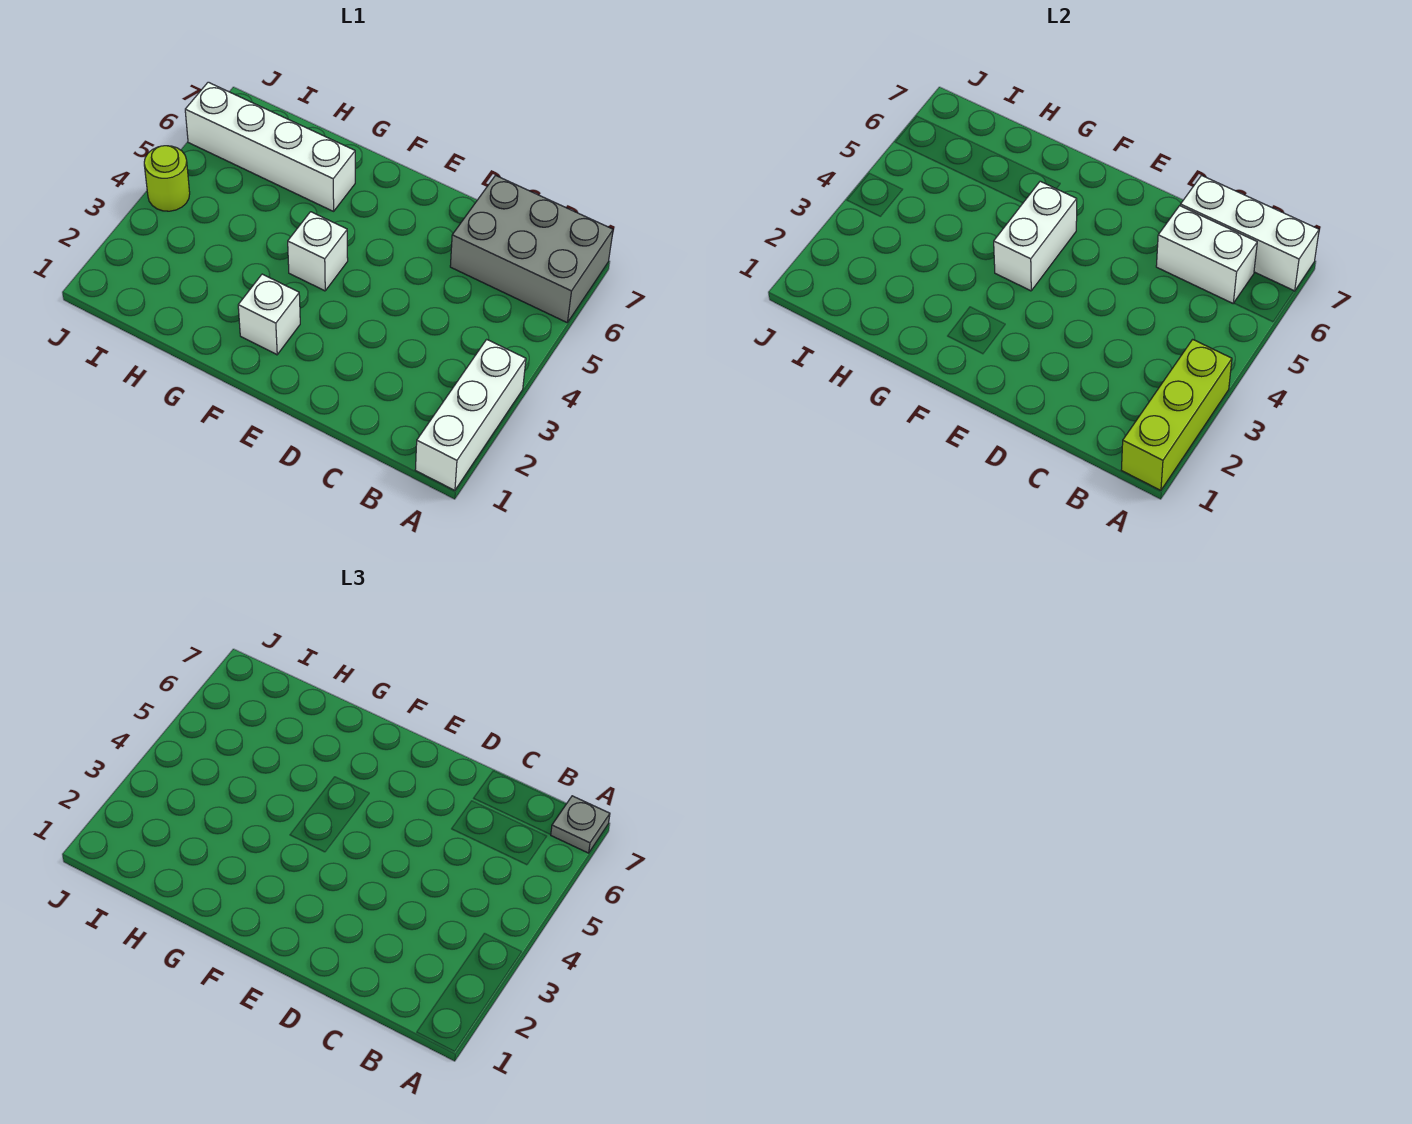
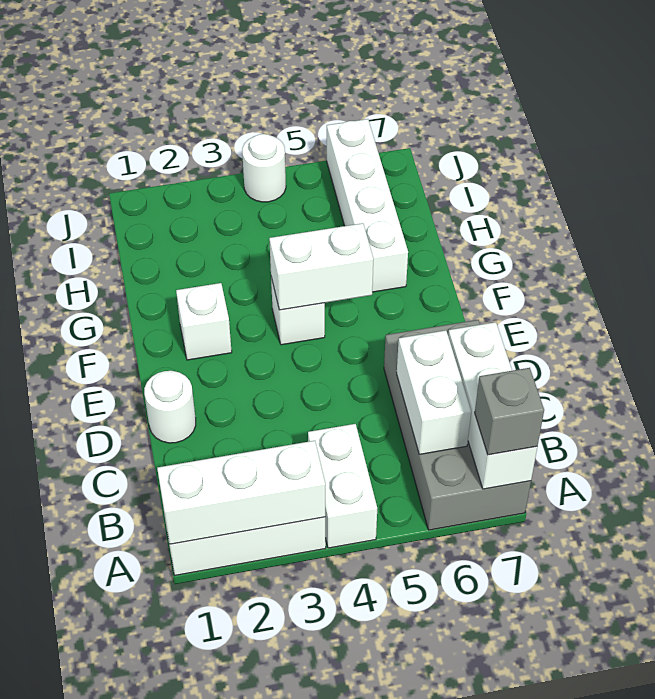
lime 1x3 brick [1121,339,1232,490] -> white 1x3 brick [157,441,325,544]
none -> white 1x2 brick [308,424,377,548]
grey 2x3 brick [450,175,613,322] -> grey 2x4 brick [384,320,531,530]
grey 1x1 plate [551,796,610,853] -> grey 1x1 brick [475,368,544,455]
none -> white 1x1 round brick [144,371,196,443]
lime 1x1 round brick [144,146,190,211] -> white 1x1 round brick [242,134,286,202]

